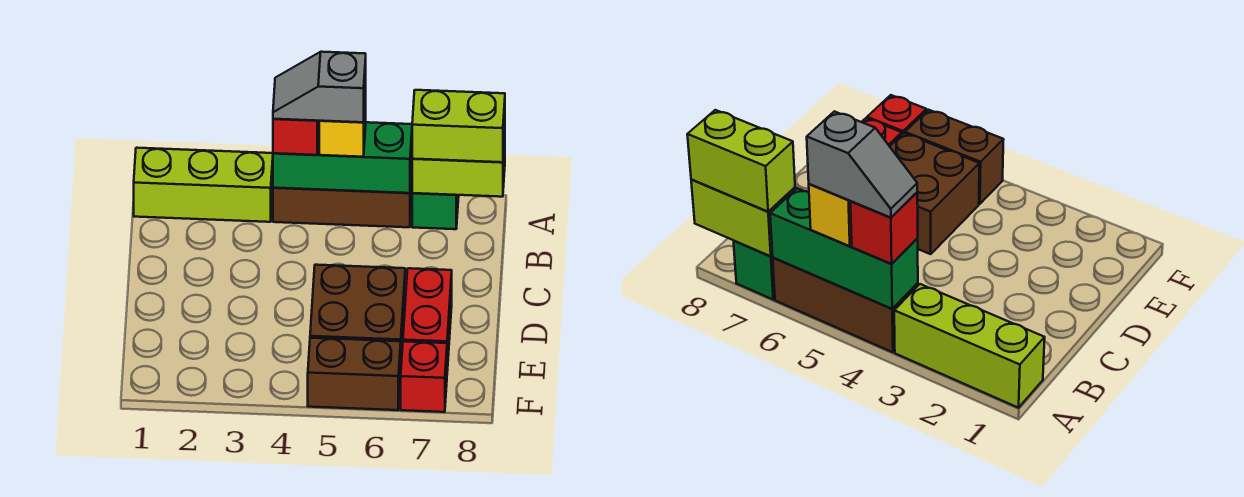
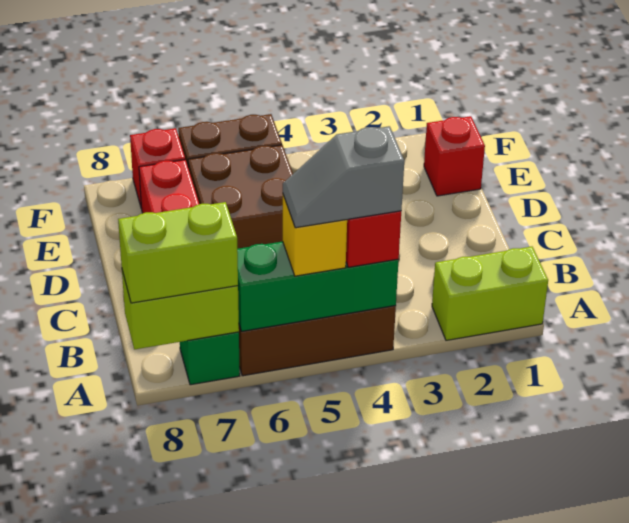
lime 1x3 brick [134,148,273,222] -> lime 1x2 brick [432,247,548,340]
grey 1x2 slope [273,52,366,122] -> grey 1x2 slope turned to [283,126,404,228]
none -> red 1x1 brick [424,116,485,196]

